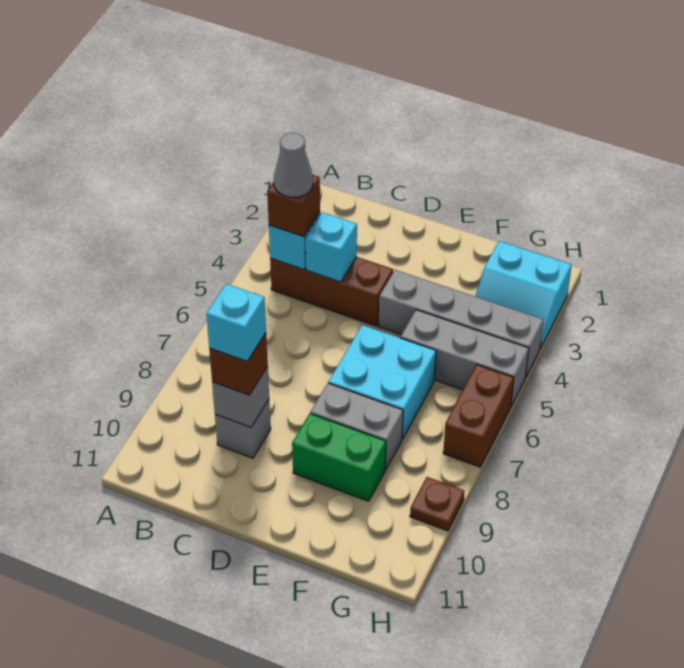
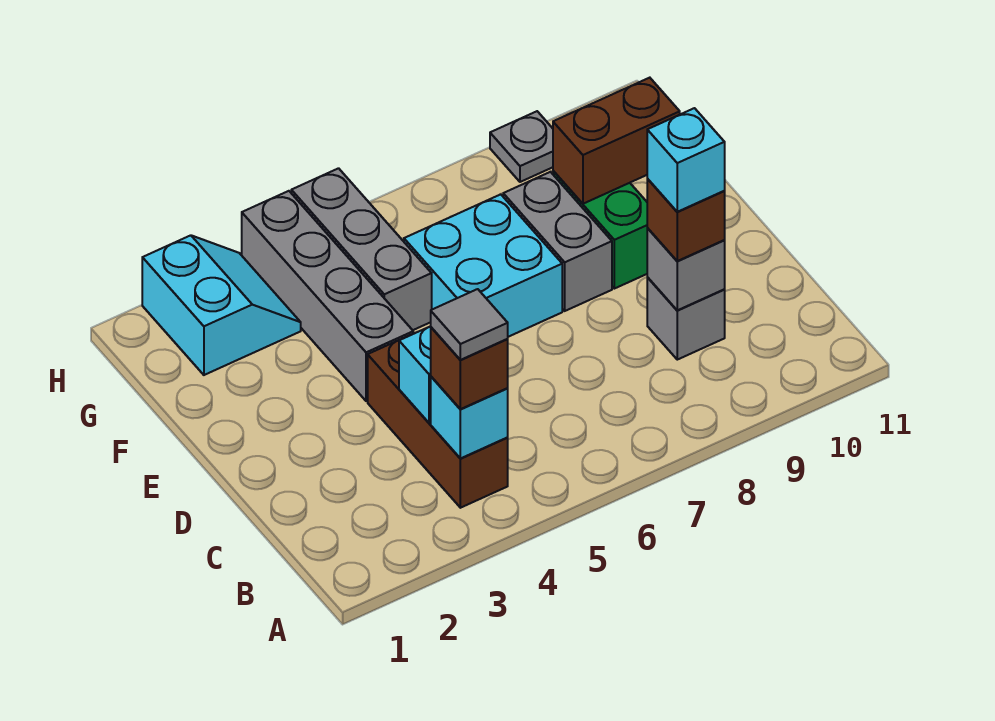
grey 1x1 cone [274,133,313,197] -> grey 1x1 tile [431,289,508,360]
brown 1x2 brick [443,365,514,467] -> brown 1x2 brick moved to [553,78,680,204]
brown 1x1 plate [410,477,465,531] -> grey 1x1 plate [490,111,553,182]

